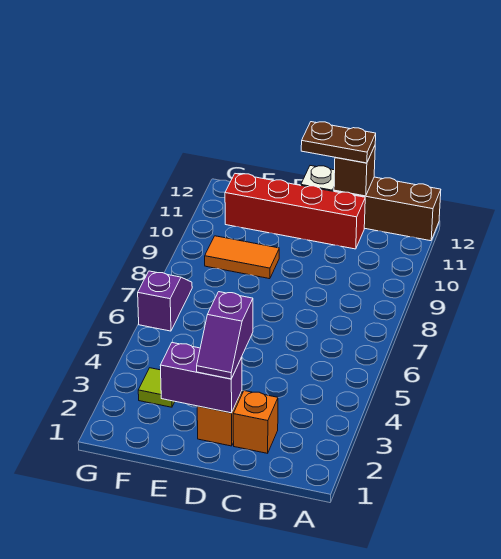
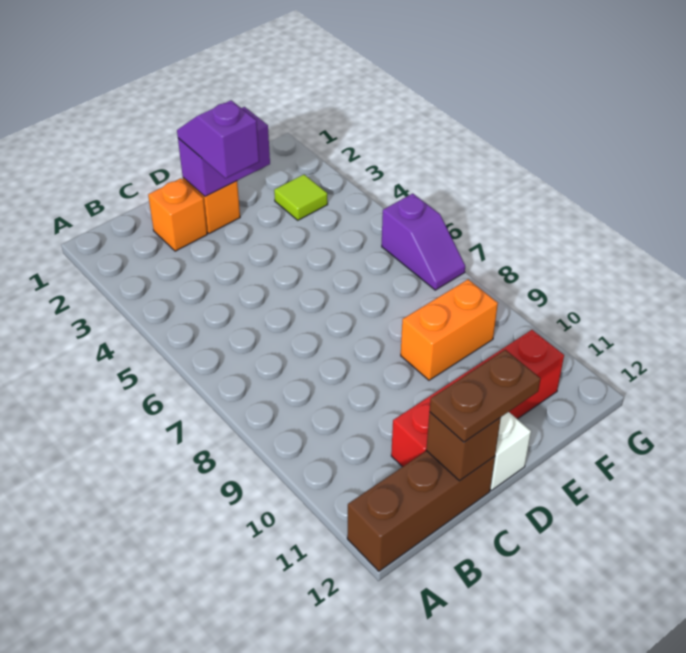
orange 1x2 tile [205,236,279,279] -> orange 1x2 brick [401,280,498,380]

